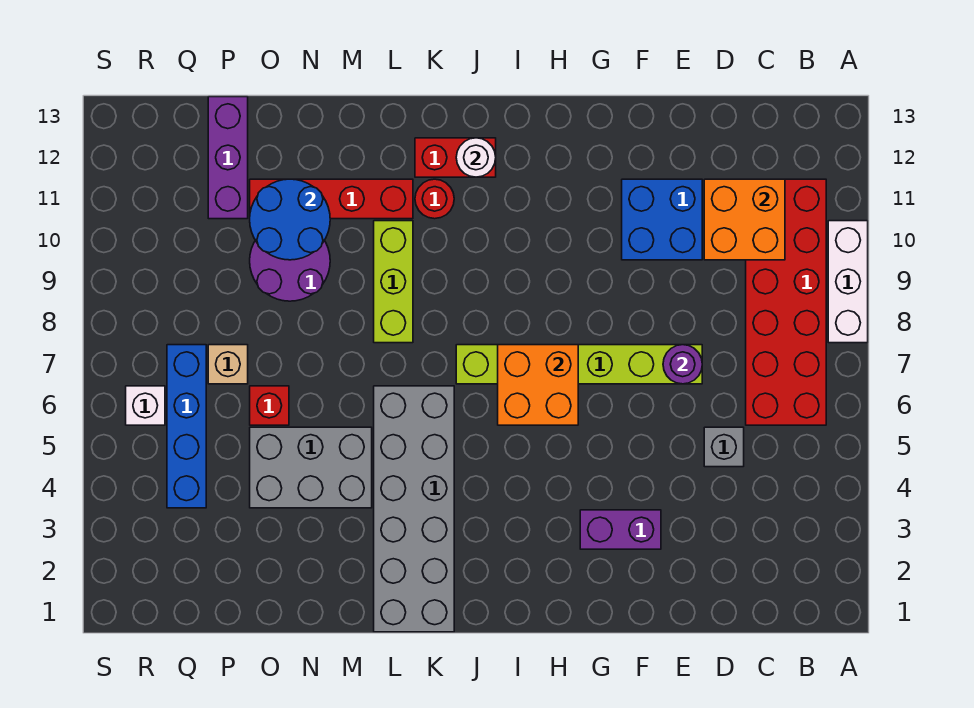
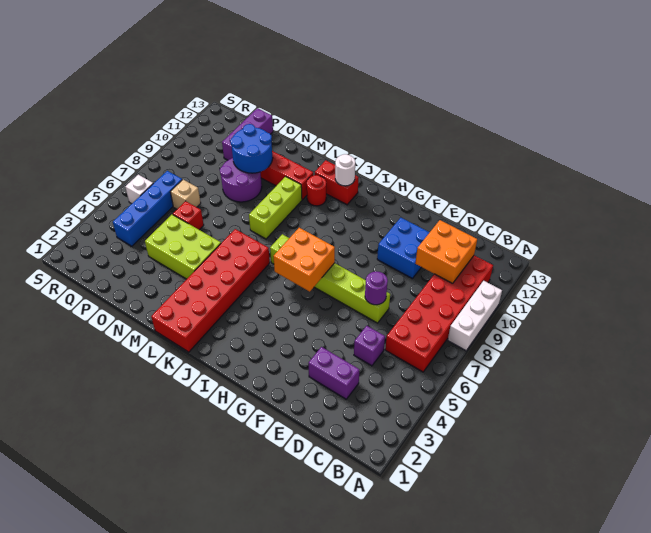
grey 1x1 brick [704,427,744,467] -> purple 1x1 brick [354,326,385,366]
purple 1x2 brick [580,510,661,549] -> purple 1x2 brick moved to [308,347,359,399]
grey 2x6 brick [374,386,454,632] -> red 2x6 brick [151,229,270,352]
grey 2x3 brick [250,427,372,508] -> lime 2x3 brick [145,215,221,279]

